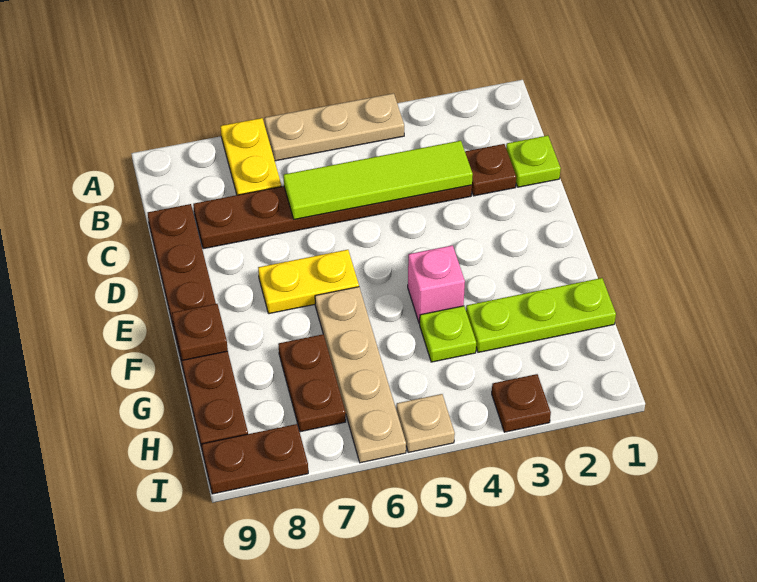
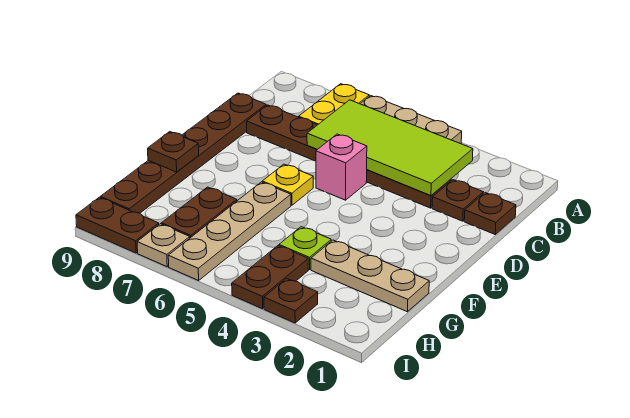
lime 1x1 plate [506,136,561,187] -> brown 1x1 plate [464,193,516,234]
lime 1x4 tile [284,141,473,220] -> lime 2x4 tile [307,100,473,195]
yellow 1x2 plate [258,250,359,314] -> yellow 1x1 plate [262,164,313,205]
pink 1x1 brick [408,245,465,324] -> pink 1x1 brick moved to [316,134,367,200]
lime 1x3 plate [466,278,616,352] -> tan 1x3 plate [311,240,429,312]
none -> brown 1x2 plate [232,246,308,309]
tan 1x1 plate [397,394,455,452] -> tan 1x1 plate moved to [137,224,190,267]

